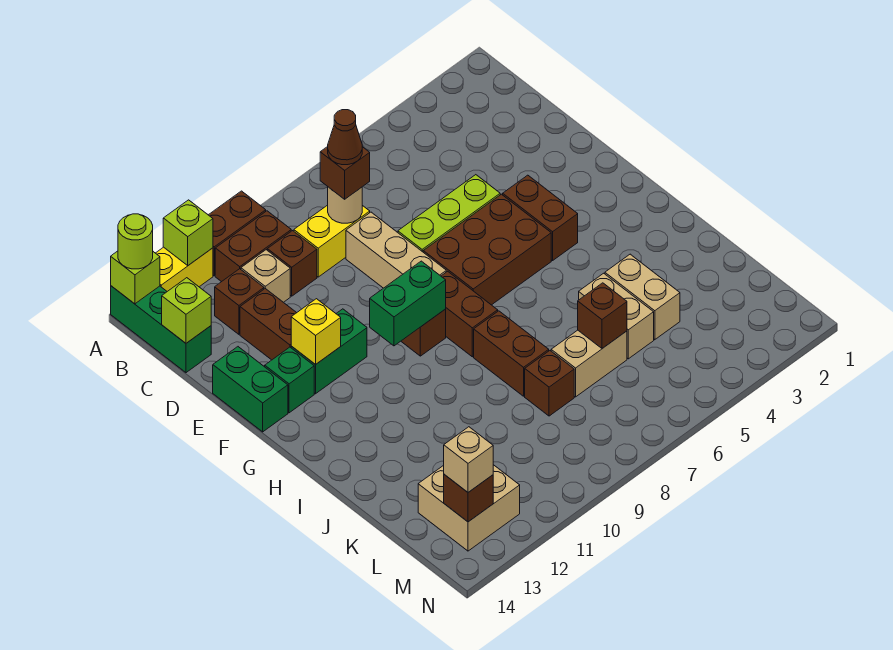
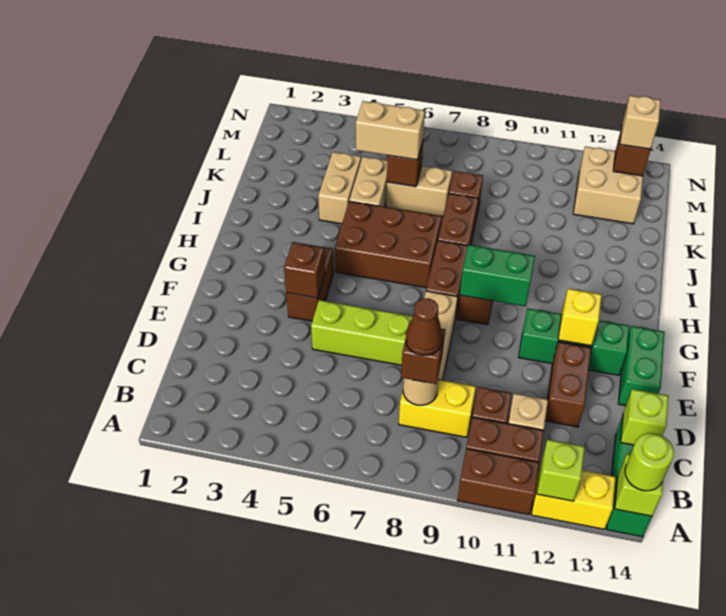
brown 1x1 brick [215,269,264,334] -> brown 1x1 brick moved to [284,243,325,298]
brown 2x3 brick [423,194,551,305] -> brown 2x3 brick moved to [335,201,442,288]
none -> tan 1x2 brick [356,101,425,160]

